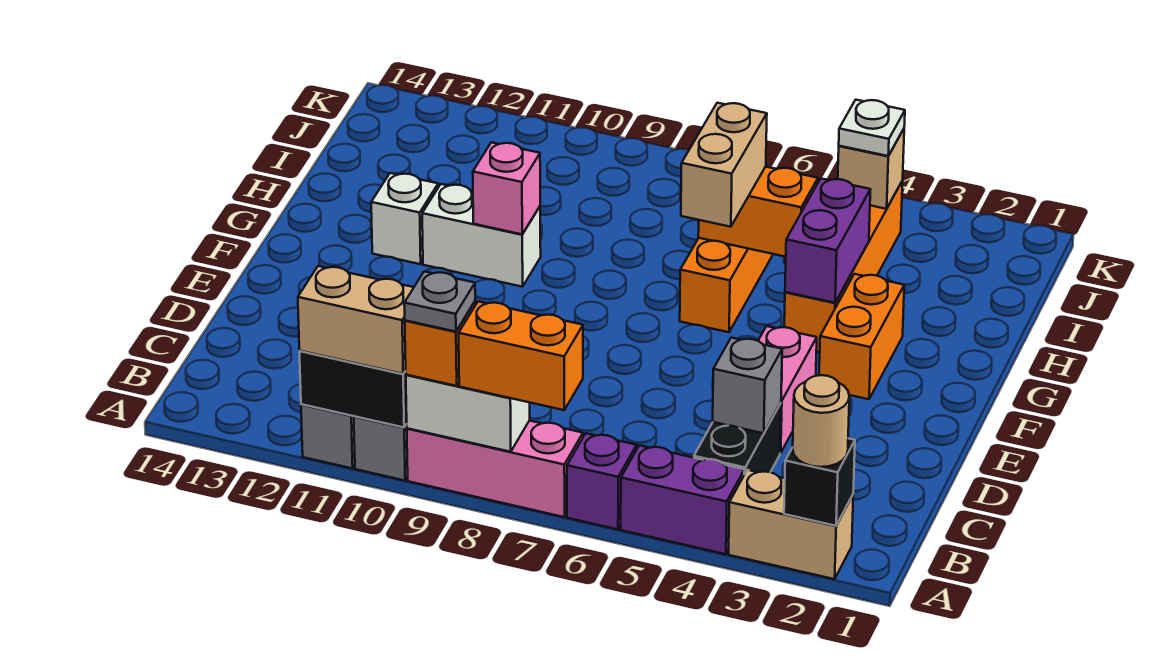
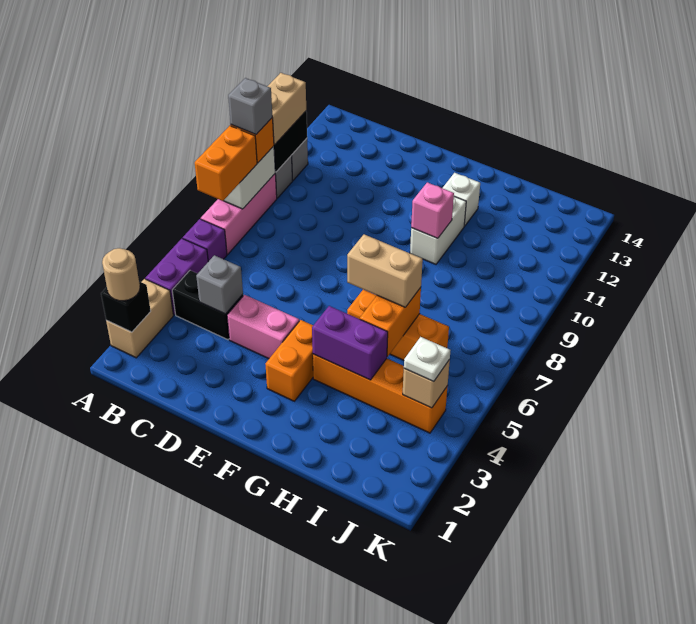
grey 1x1 plate [404,271,475,332] -> grey 1x1 brick [228,78,272,135]
orange 1x2 brick [819,274,904,399] -> orange 1x2 brick turned to [266,320,313,401]

